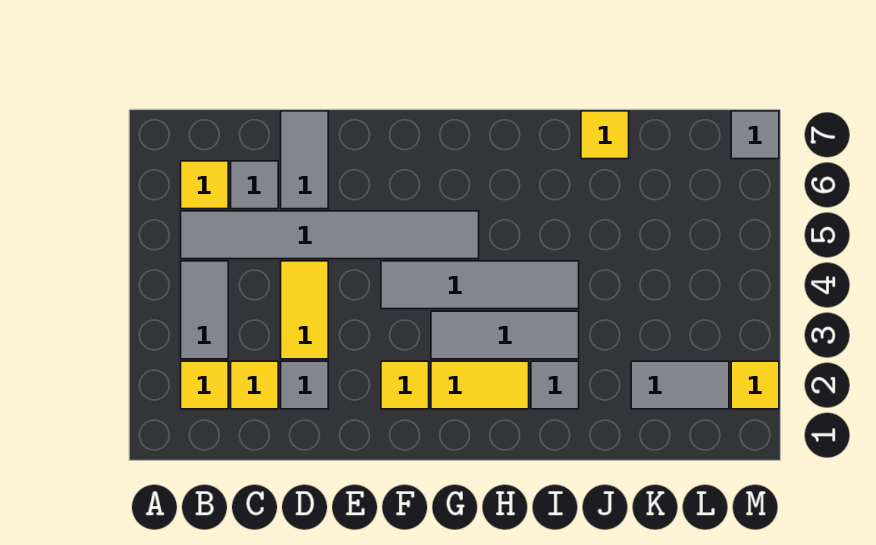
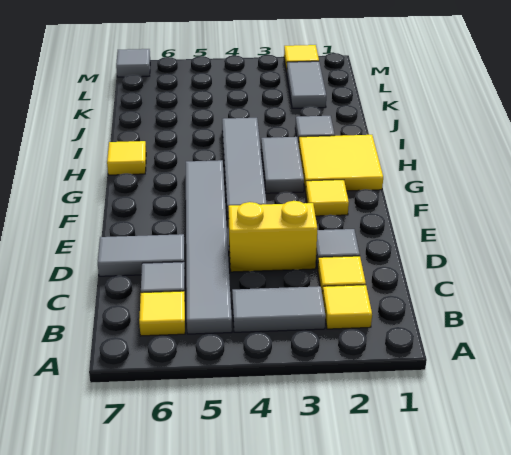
yellow 1x2 tile [281,261,328,359] -> yellow 1x2 brick [229,201,317,272]
yellow 1x2 tile [431,361,529,409] -> yellow 2x2 tile [299,135,383,192]
grey 1x3 tile [431,311,579,359] -> grey 1x2 tile [261,137,304,193]
yellow 1x1 tile [581,111,629,159] -> yellow 1x1 tile moved to [107,141,146,175]

